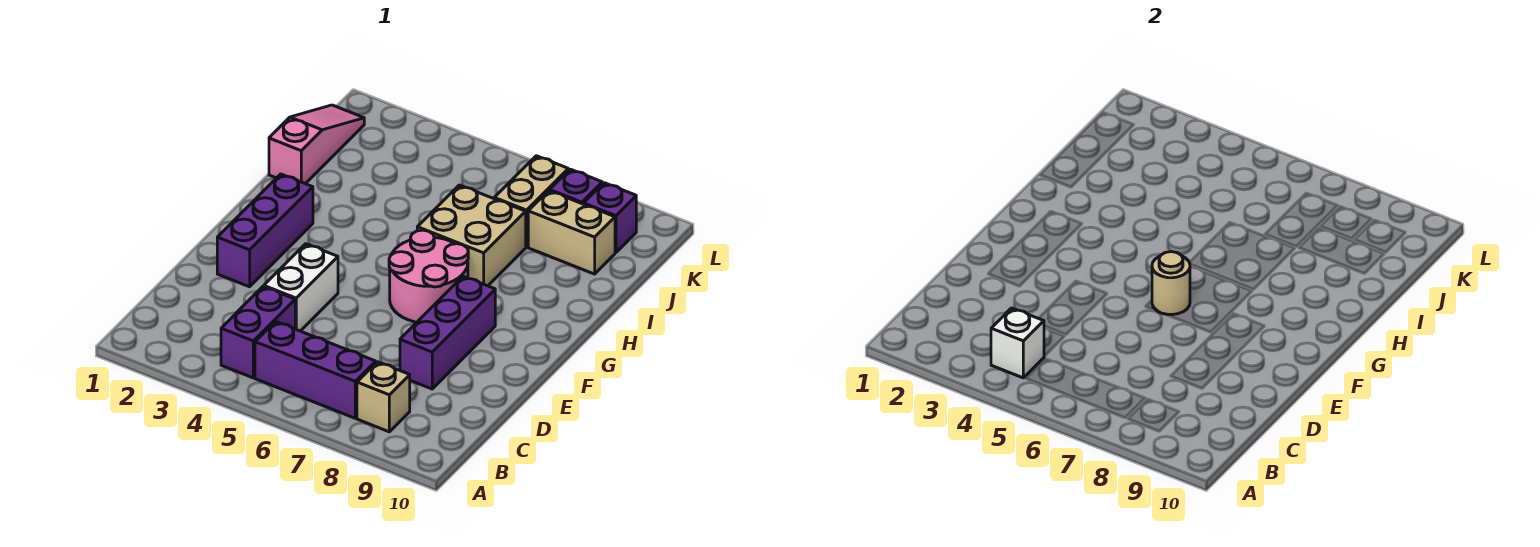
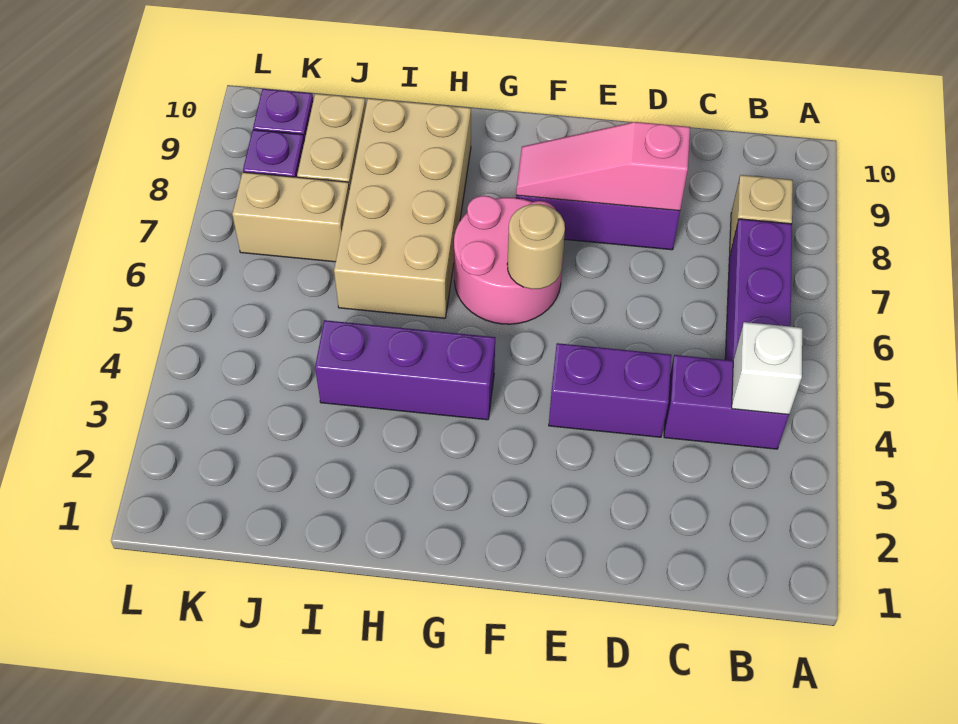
white 1x2 brick [264,244,338,331] -> purple 1x2 brick [549,343,671,437]
purple 1x3 brick [217,174,313,287] -> purple 1x3 brick moved to [315,320,495,420]
tan 2x2 brick [417,185,526,286] -> tan 2x4 brick [334,98,471,318]
pink 1x3 slope [269,105,364,184] -> pink 1x3 slope moved to [516,122,690,211]

